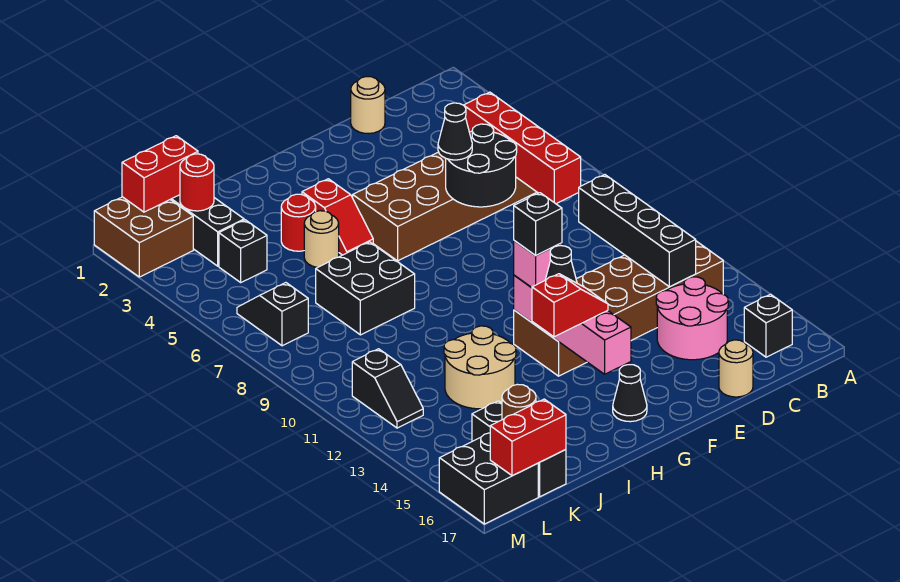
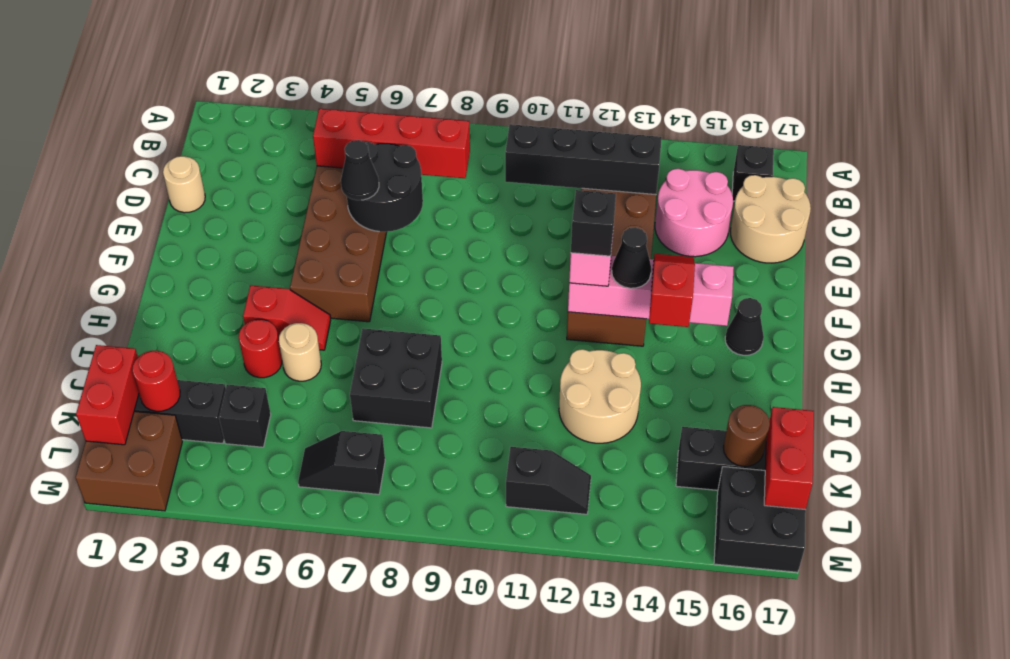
tan 1x1 round brick [719,340,753,397] -> tan 2x2 round brick [730,175,811,263]

